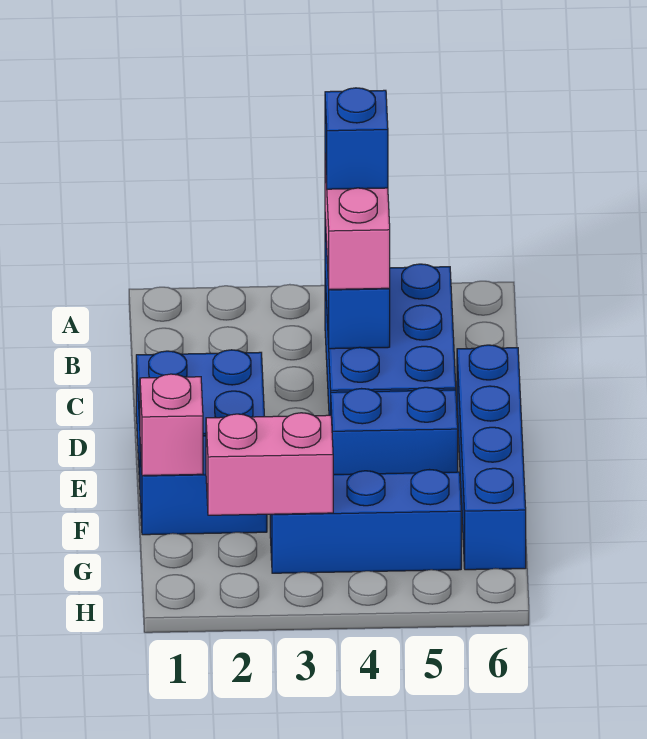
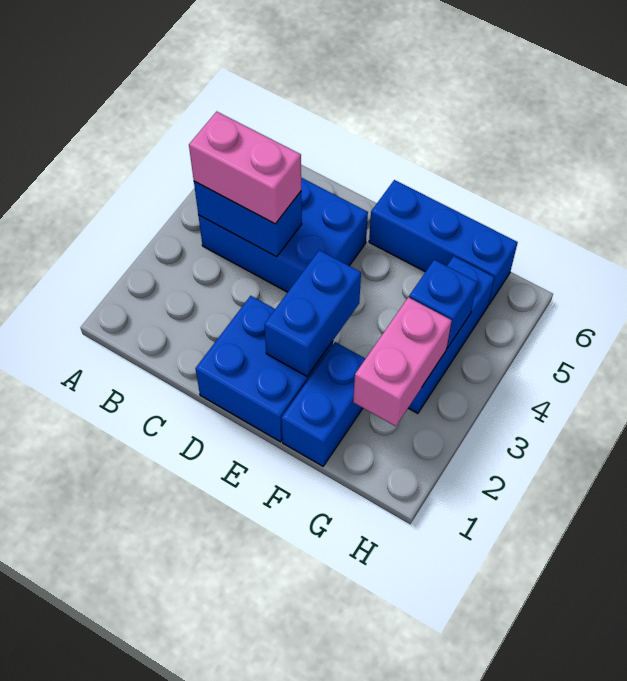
blue 1x1 brick [325,88,388,189] -> blue 1x1 brick moved to [409,260,477,348]
blue 1x4 brick [457,345,526,570] -> blue 1x3 brick [369,180,518,305]
blue 1x2 brick [331,387,458,474] -> blue 1x2 brick moved to [264,250,361,376]
pink 1x1 brick [140,374,203,476] -> none

